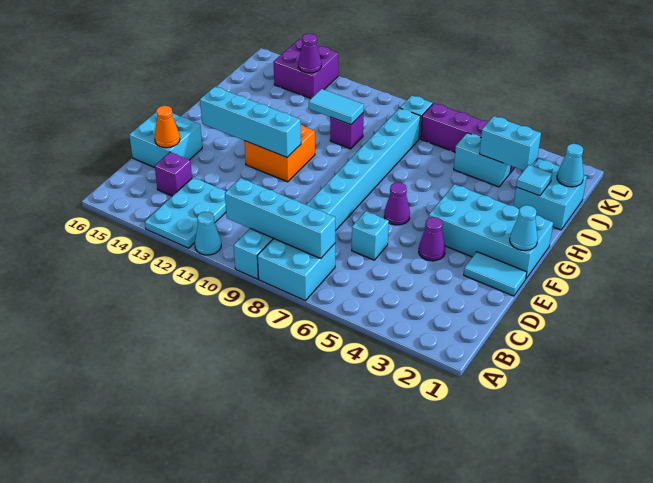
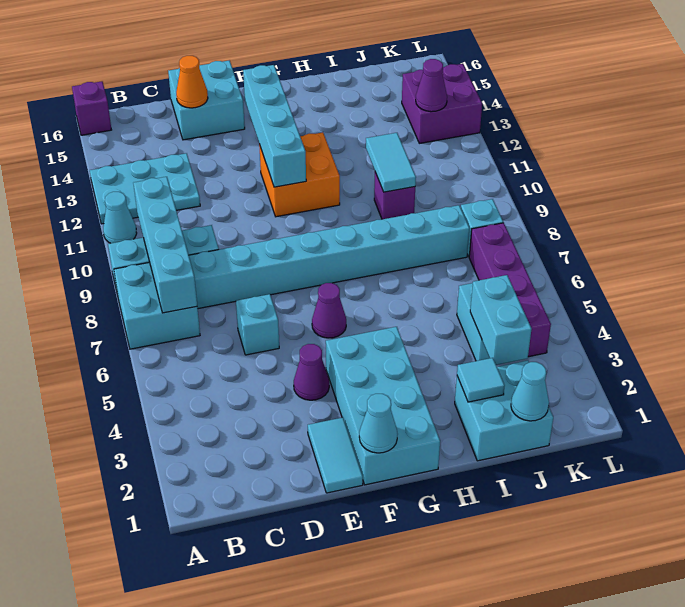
purple 1x1 brick [155,152,192,196] -> purple 1x1 brick moved to [72,82,111,135]

